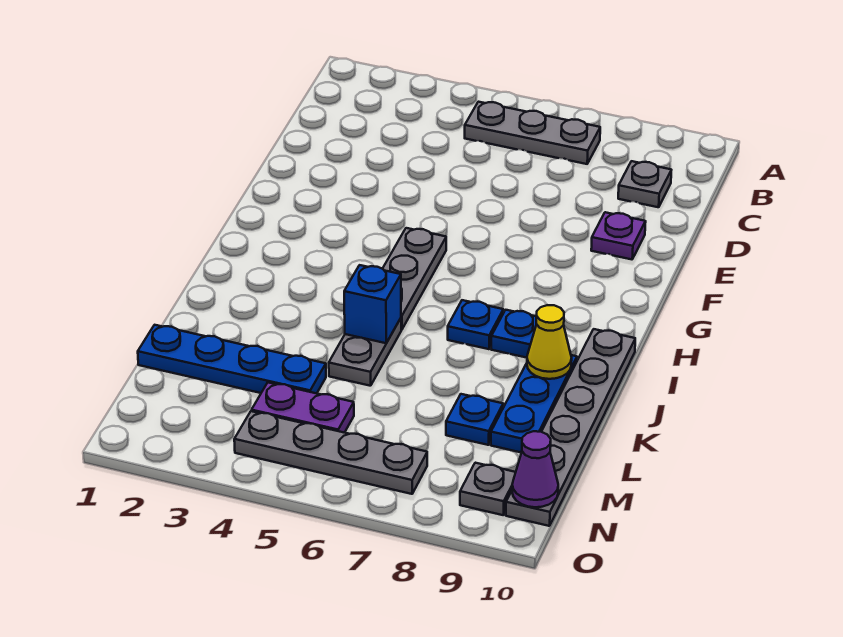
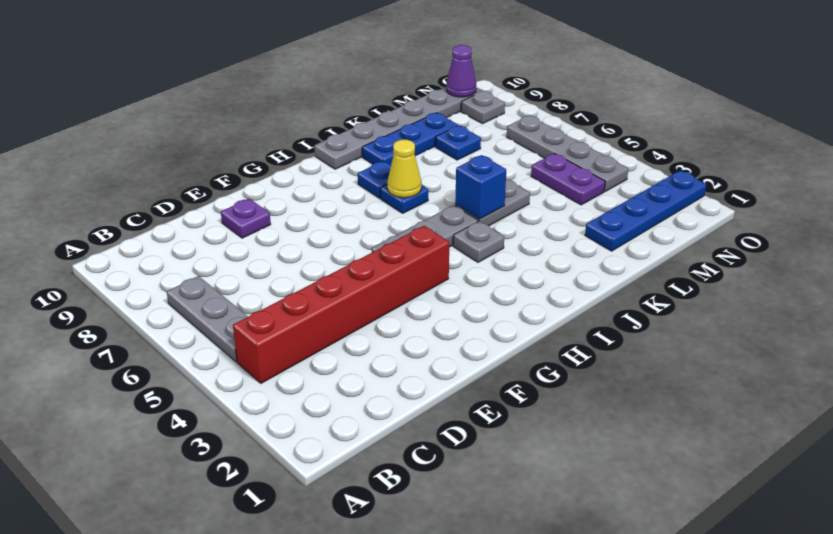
none -> red 1x6 brick [233,226,449,383]
grey 1x1 plate [618,161,671,207] -> grey 1x1 plate moved to [453,221,504,262]
yellow 1x1 cone [527,305,572,379] -> yellow 1x1 cone moved to [387,140,421,198]
blue 1x4 plate [138,325,326,393] -> blue 1x4 plate turned to [585,171,706,251]

